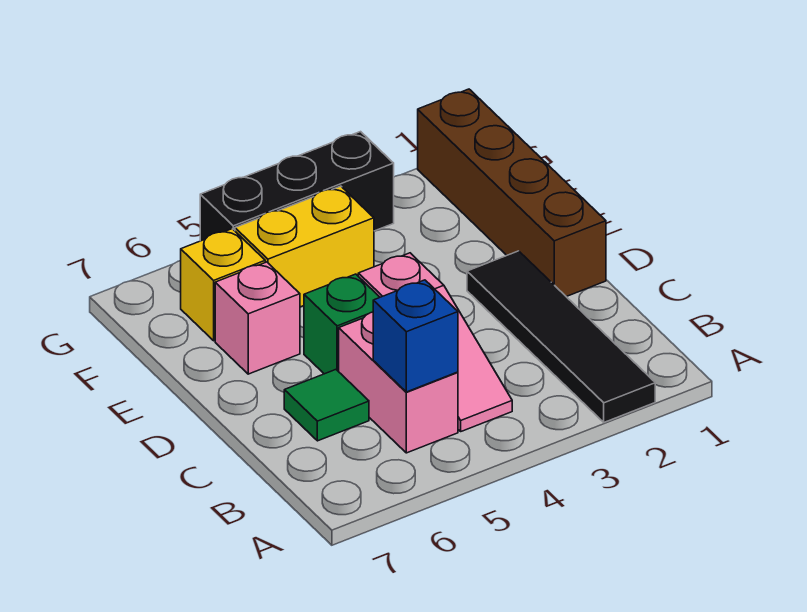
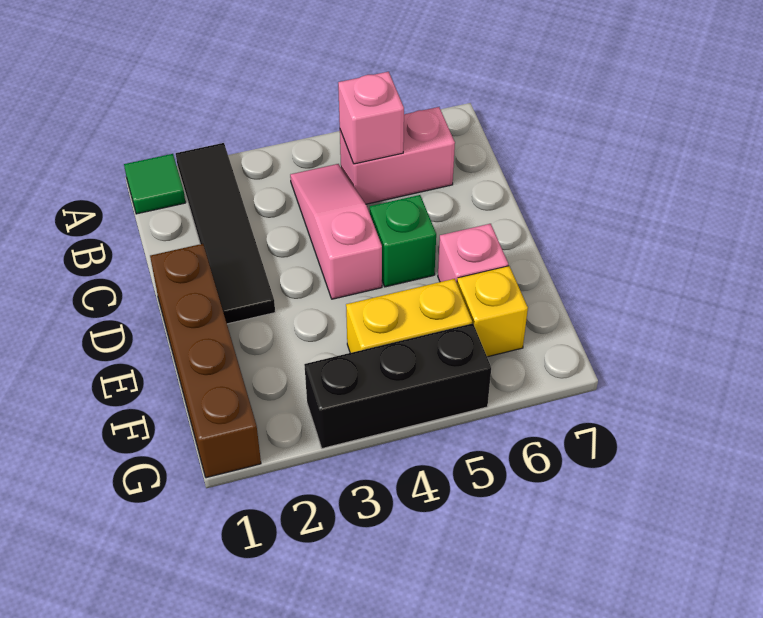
pink 1x2 brick [339,312,458,453] -> pink 1x2 brick turned to [340,107,455,204]
blue 1x1 brick [373,280,458,392] -> pink 1x1 brick [338,72,404,164]
green 1x1 tile [284,370,369,441] -> green 1x1 tile moved to [124,154,185,214]

